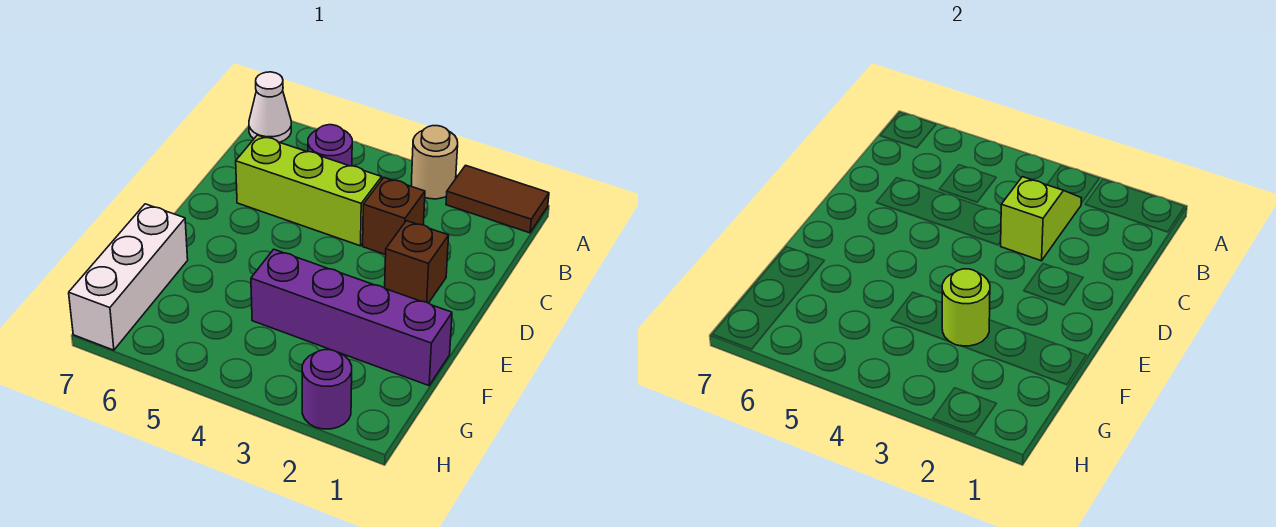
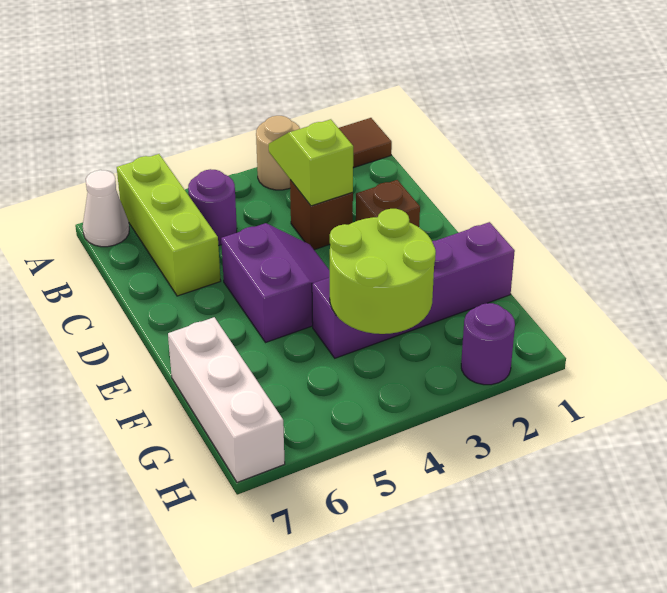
lime 1x3 brick [236,135,382,246] -> lime 1x3 brick turned to [117,154,221,296]
none -> purple 2x2 slope [221,223,330,343]
lime 1x1 round brick [942,269,990,346] -> lime 2x2 round brick [330,209,436,334]

